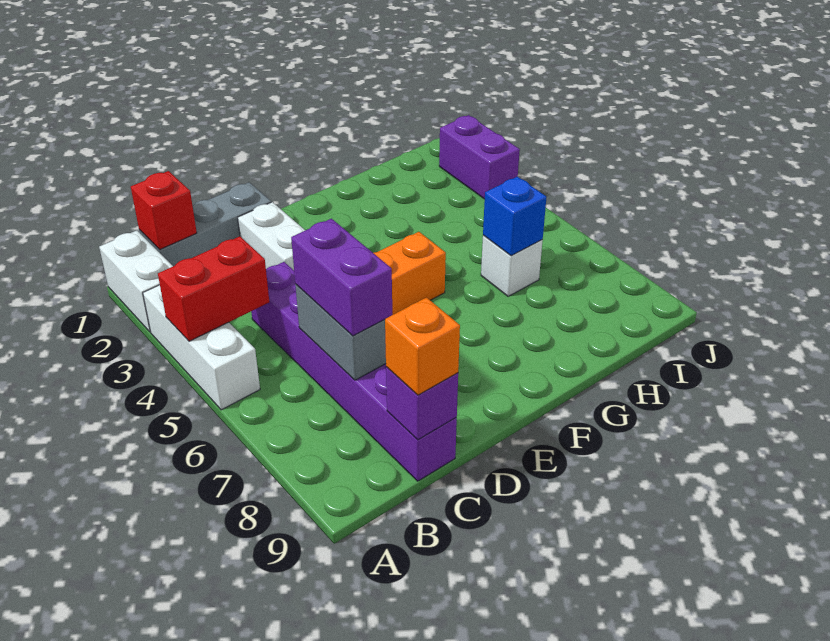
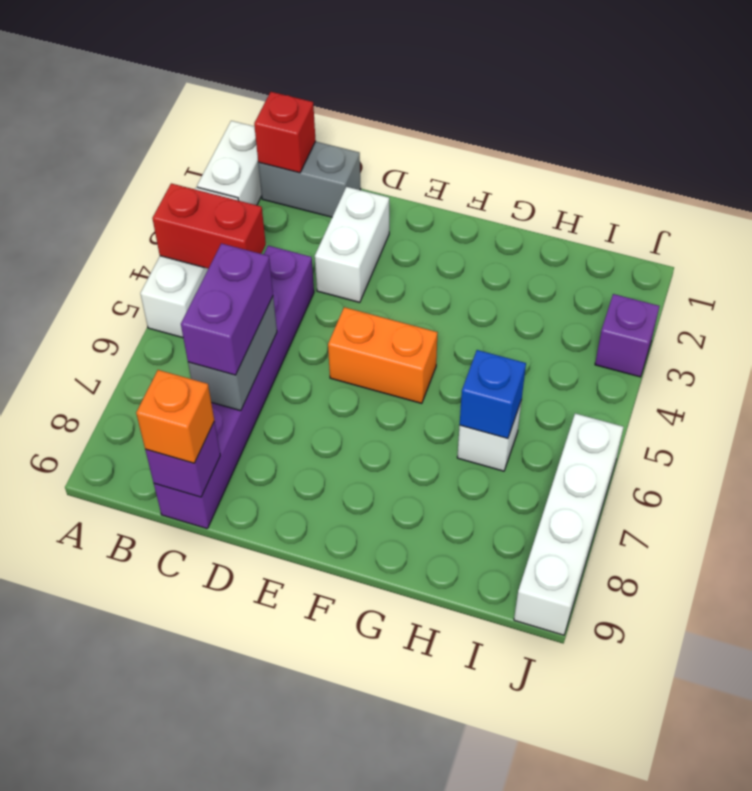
grey 1x3 brick [139,182,271,266] -> grey 1x2 brick [258,142,361,217]
purple 1x2 brick [439,115,520,199] -> purple 1x1 brick [595,294,660,377]
none -> white 1x4 brick [514,413,624,635]

